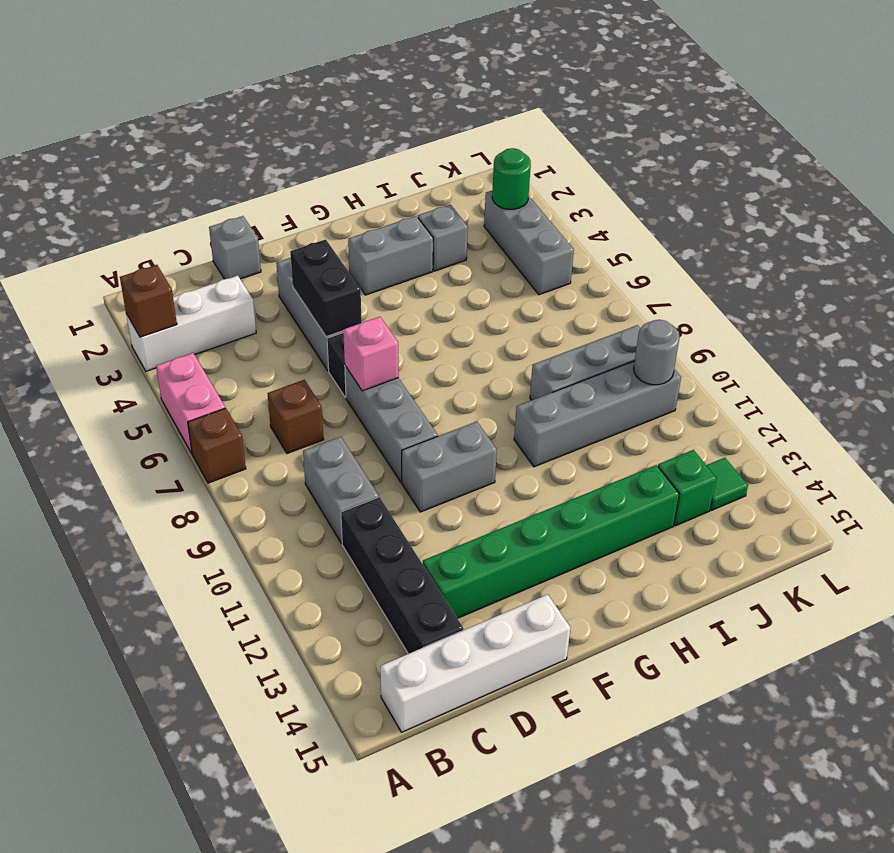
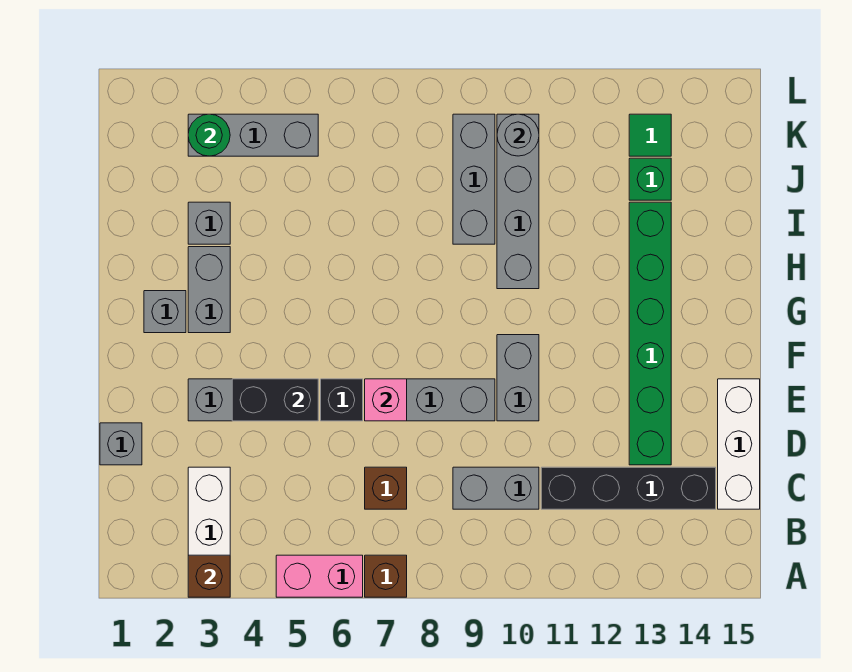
white 1x4 brick [380,594,571,732] -> white 1x3 brick [718,379,760,509]
none -> grey 1x1 brick [144,291,186,333]

